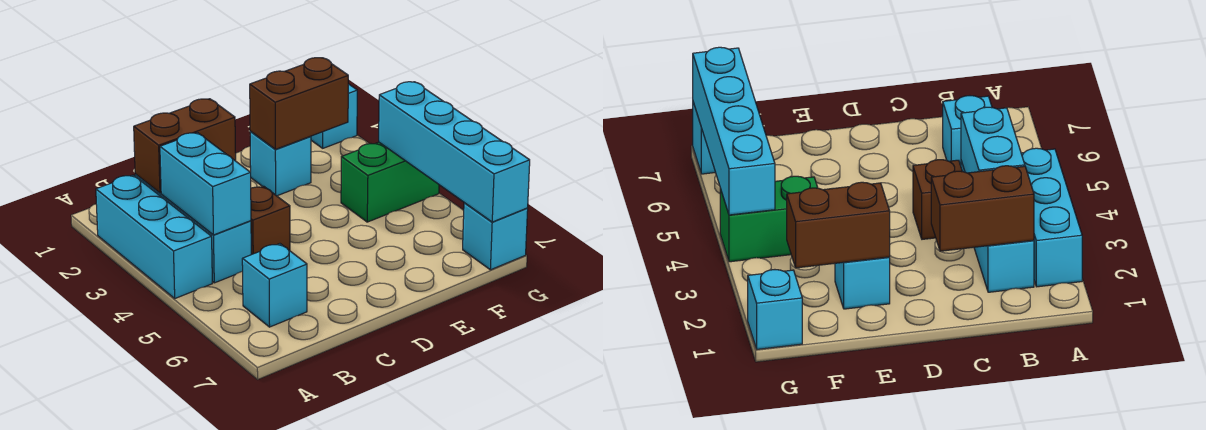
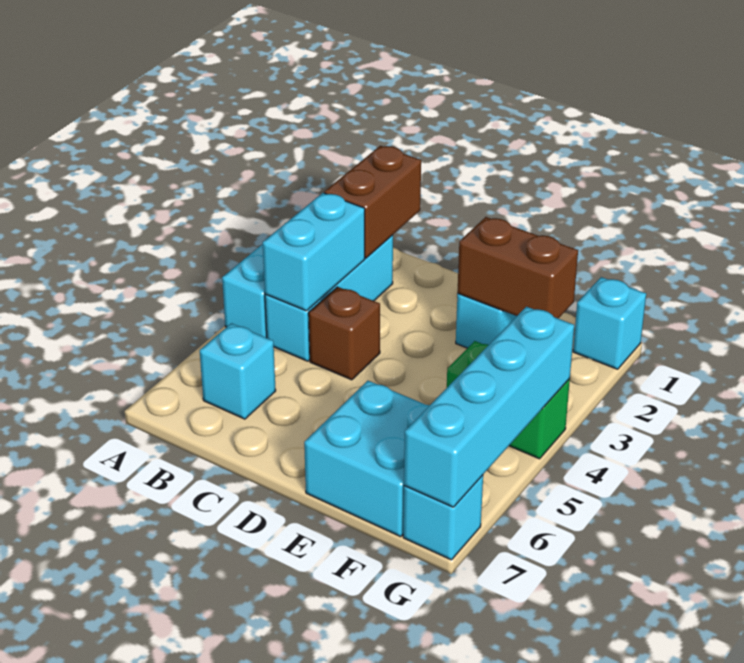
brown 1x2 brick [134,99,236,193] -> brown 1x2 brick turned to [324,146,421,258]
none -> cyan 2x2 brick [304,381,430,537]

